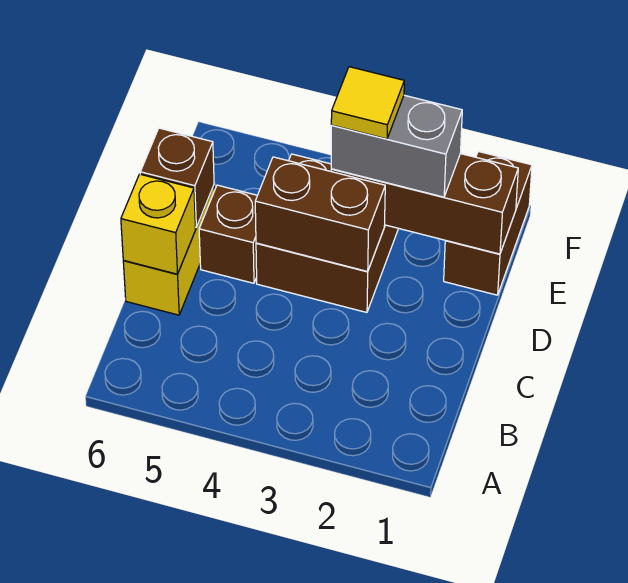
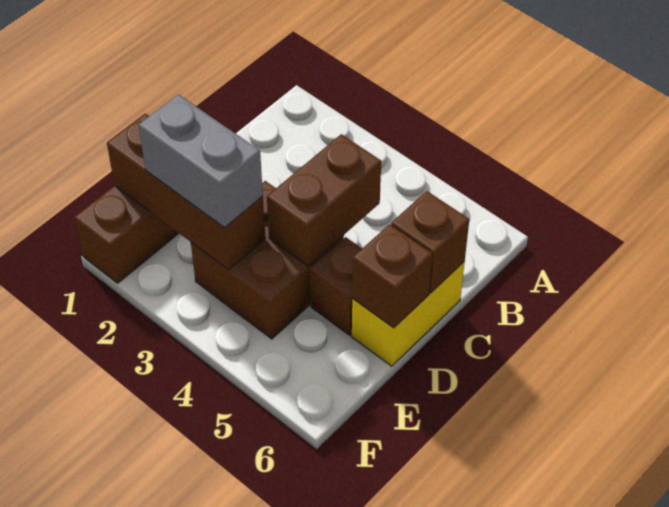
yellow 1x1 brick [121,174,196,274] -> brown 1x1 brick [391,191,469,293]
brown 1x2 brick [255,157,385,271] -> brown 1x2 brick turned to [267,134,381,266]
yellow 1x1 tile [331,67,404,139] -> none

